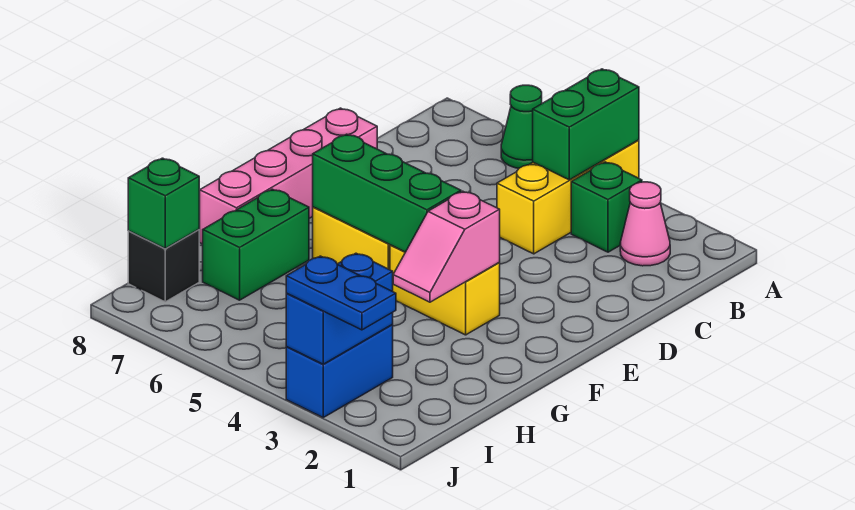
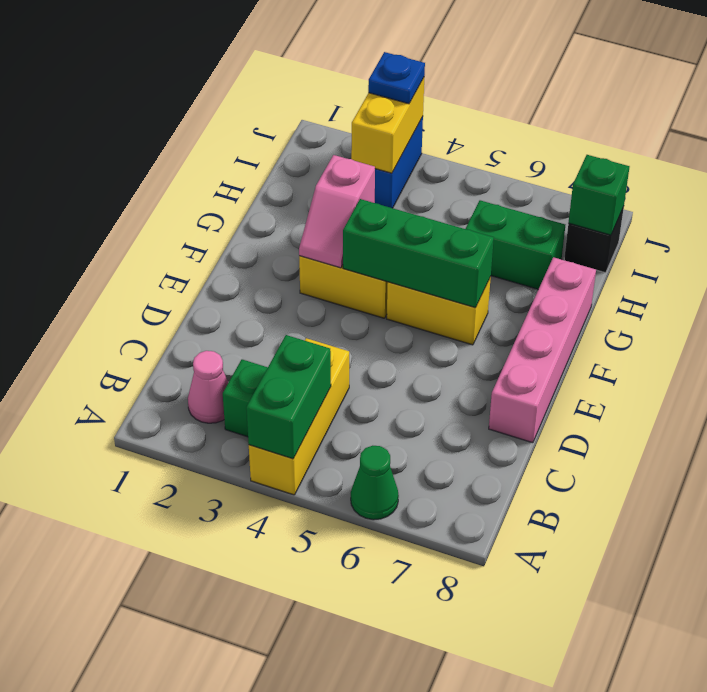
pink 1x2 slope [393,191,500,302] -> pink 1x2 slope turned to [299,155,375,268]
green 1x2 brick [203,189,309,300] -> green 1x2 brick turned to [466,200,565,289]
blue 1x2 brick [286,253,393,364] -> yellow 1x2 brick [351,78,424,173]
blue 1x2 plate [286,256,396,330] -> blue 1x1 plate [368,52,425,104]

